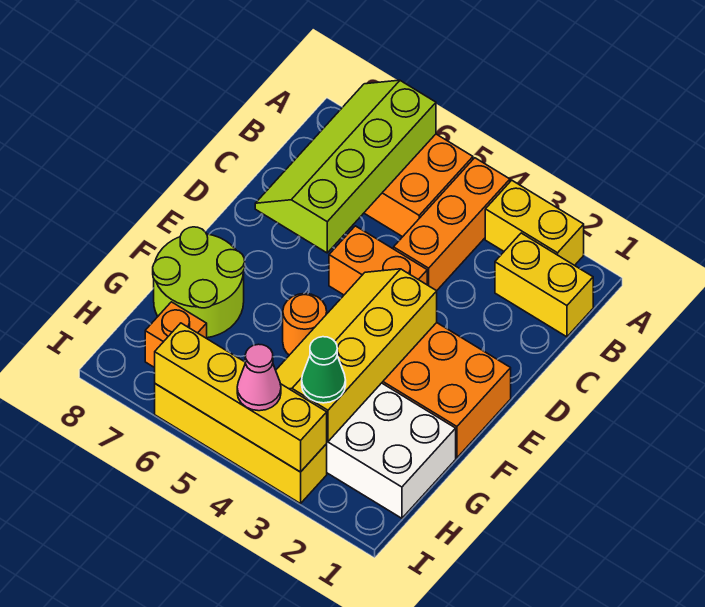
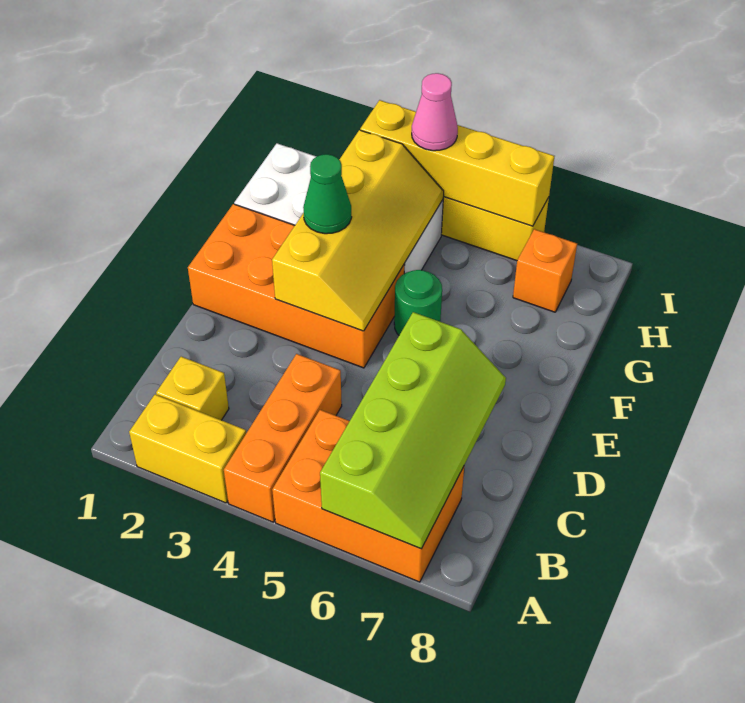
yellow 1x2 brick [495,233,593,337] -> yellow 1x1 brick [156,357,229,420]
orange 1x2 brick [329,226,427,295] -> none
orange 1x1 round brick [283,294,327,355] -> green 1x1 round brick [394,270,442,335]
lime 2x2 round brick [153,227,245,338] -> none
green 1x1 cone [302,337,346,403] -> green 1x1 cone moved to [303,154,352,234]

